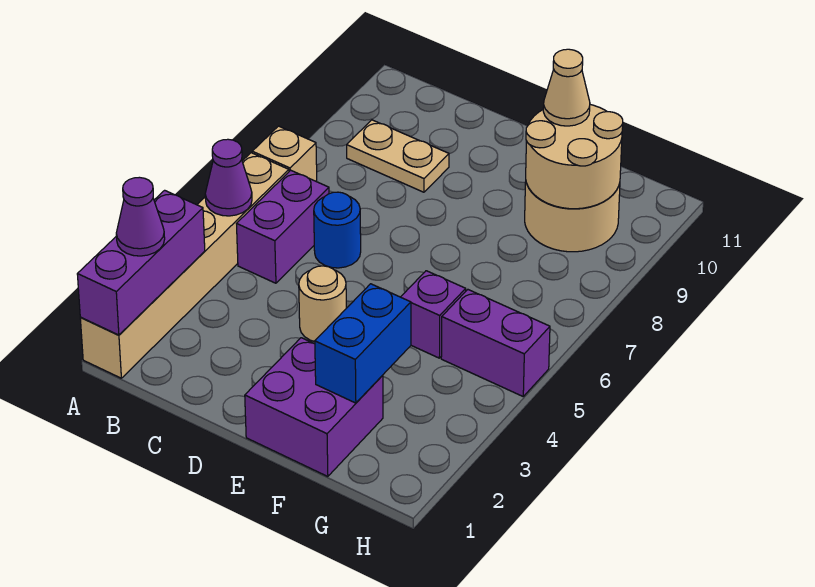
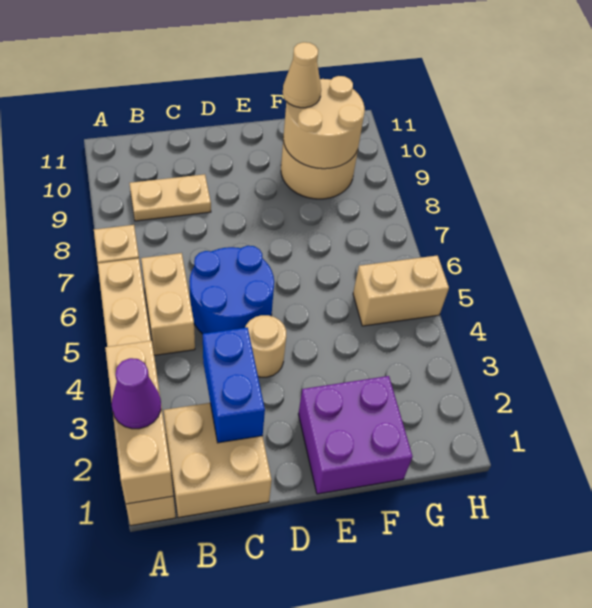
purple 1x3 brick [77,190,205,335] -> tan 1x3 brick [105,341,173,504]
purple 1x1 cone [205,139,252,216] -> none
none -> tan 2x2 brick [163,403,272,518]
purple 1x2 brick [237,170,329,283] -> tan 1x2 brick [141,253,195,355]
blue 1x1 round brick [314,192,361,268] -> blue 2x2 round brick [189,246,274,334]
blue 1x2 brick [315,284,411,403] -> blue 1x2 brick moved to [203,328,265,443]
purple 1x1 brick [401,271,466,358] -> none
purple 1x2 brick [441,290,550,396] -> tan 1x2 brick [353,255,449,326]

